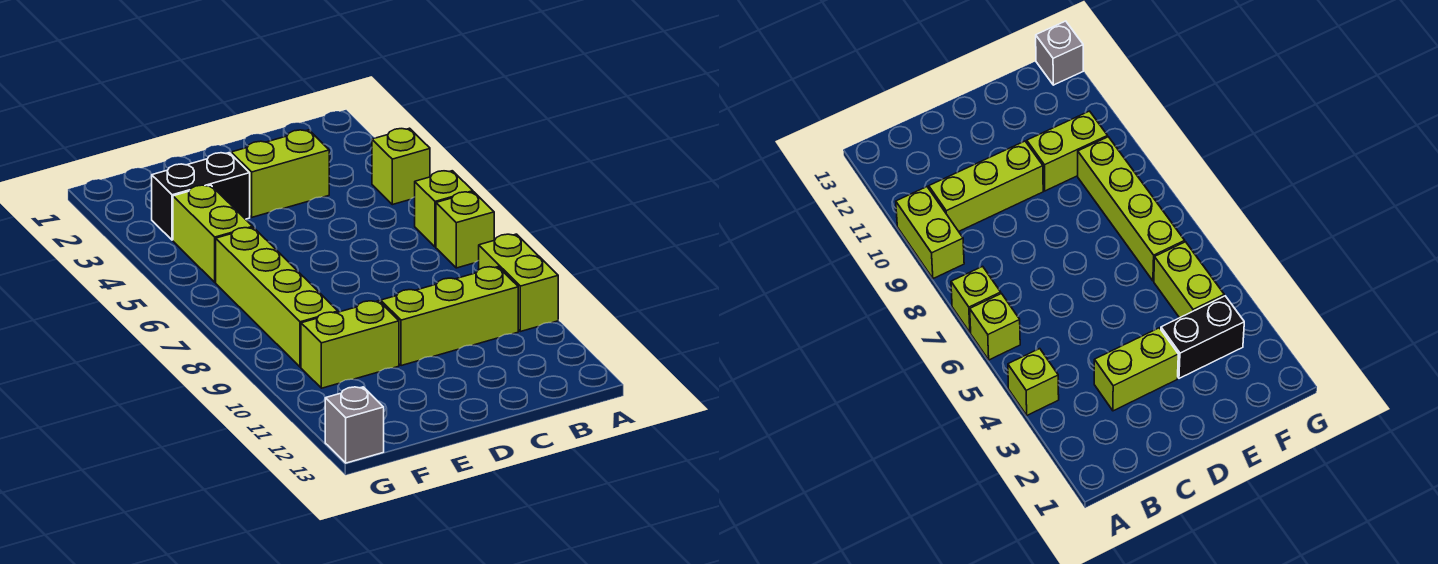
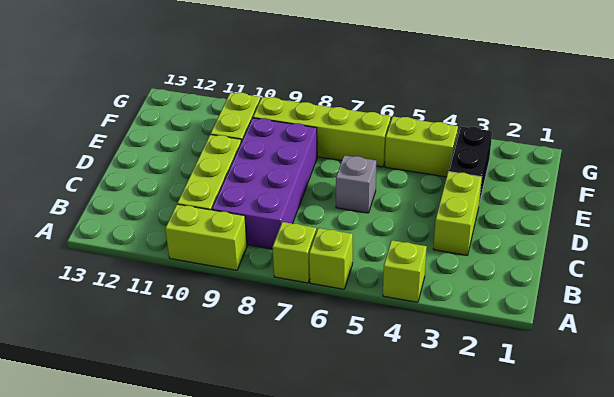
none -> purple 2x4 brick [212,118,317,249]
grey 1x1 brick [325,387,384,463] -> grey 1x1 brick moved to [336,155,376,213]

